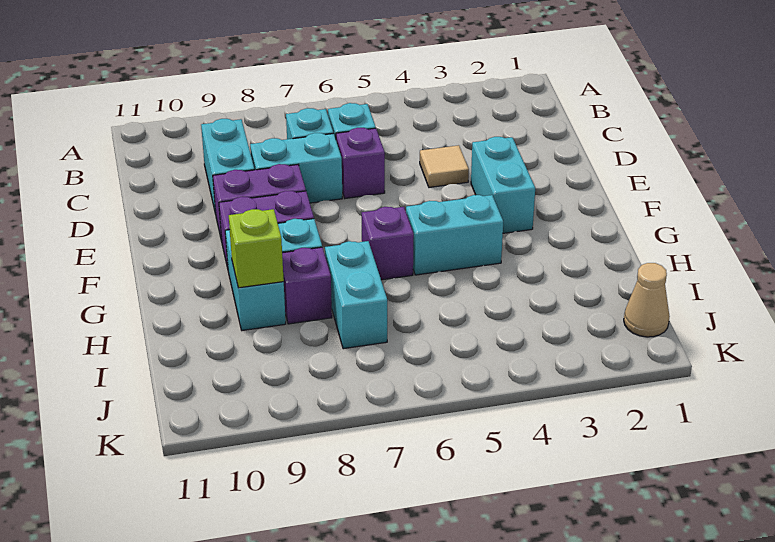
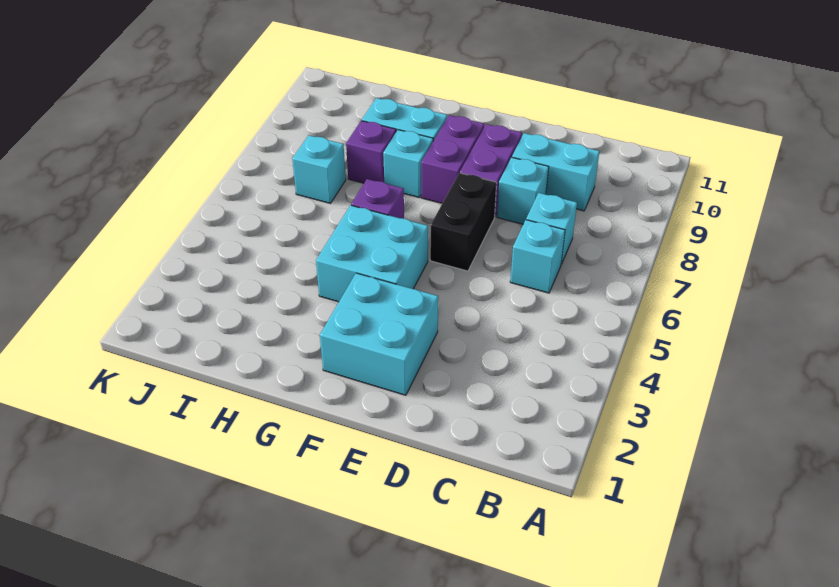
tan 1x1 tile [420,145,469,187] -> none
purple 1x1 brick [336,128,385,198] -> none
cyan 1x2 brick [250,133,342,203] -> cyan 1x1 brick [497,157,549,224]
cyan 1x2 brick [471,137,535,233] -> cyan 2x2 brick [320,273,438,395]
none -> black 1x2 brick [430,173,497,271]
cyan 1x2 brick [406,195,503,275] -> cyan 2x2 brick [316,205,428,302]
cyan 1x2 brick [325,241,387,349] -> cyan 1x1 brick [292,135,346,203]
lime 1x1 brick [229,209,284,288] -> none
tan 1x1 cone [624,263,670,337] -> none

